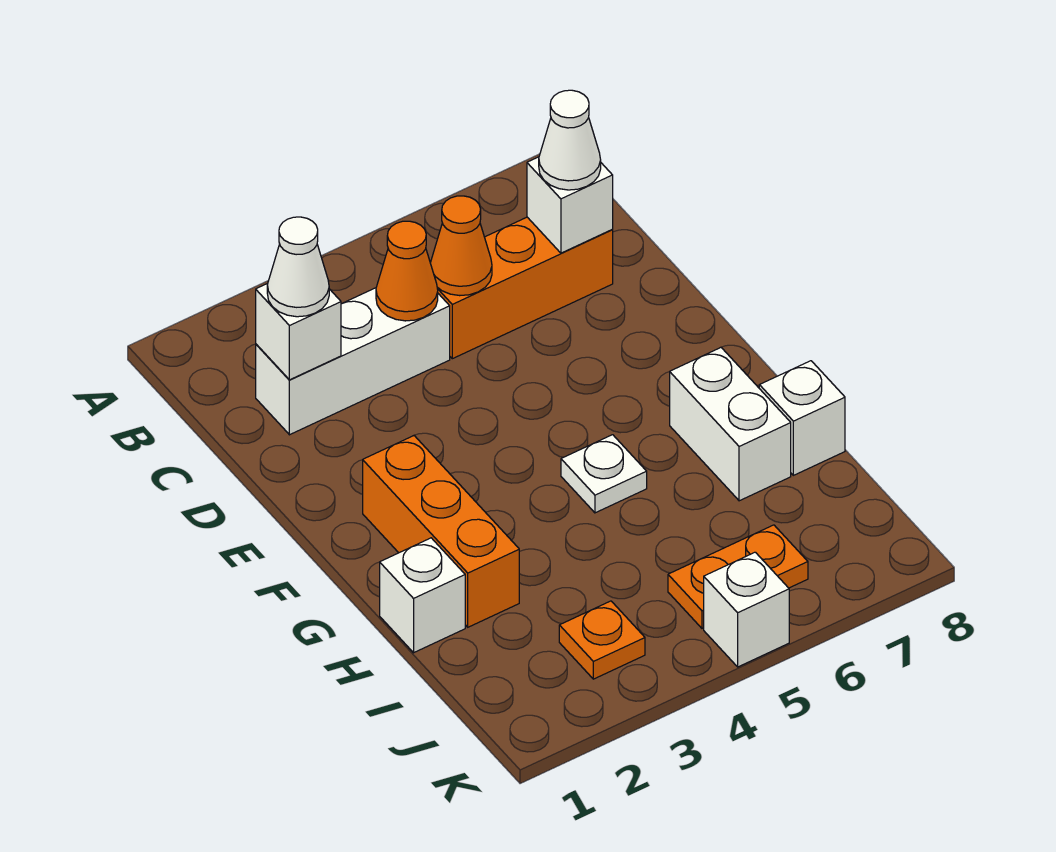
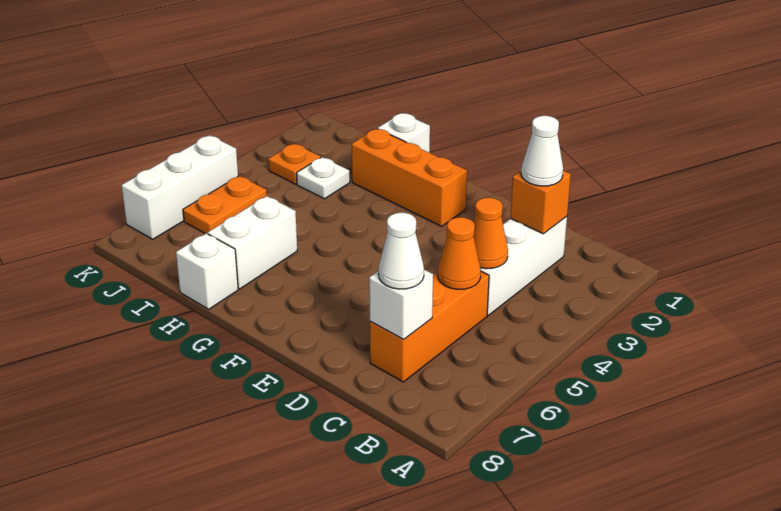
white 1x1 brick [256,284,341,380] -> orange 1x1 brick [510,171,571,234]
white 1x1 plate [561,435,647,513] -> white 1x1 plate moved to [297,157,350,199]
white 1x2 brick [670,347,791,501] -> white 1x2 brick turned to [208,196,297,289]
white 1x1 brick [704,552,789,667] -> white 1x3 brick [122,135,238,239]

